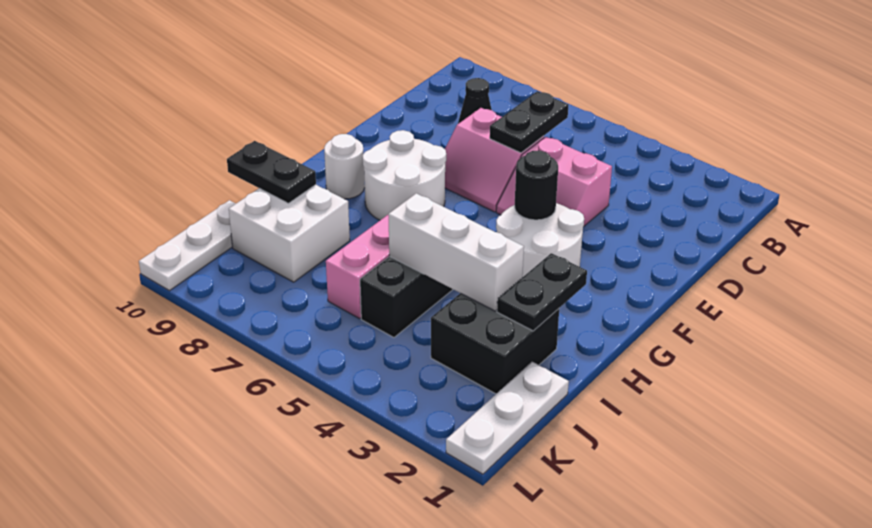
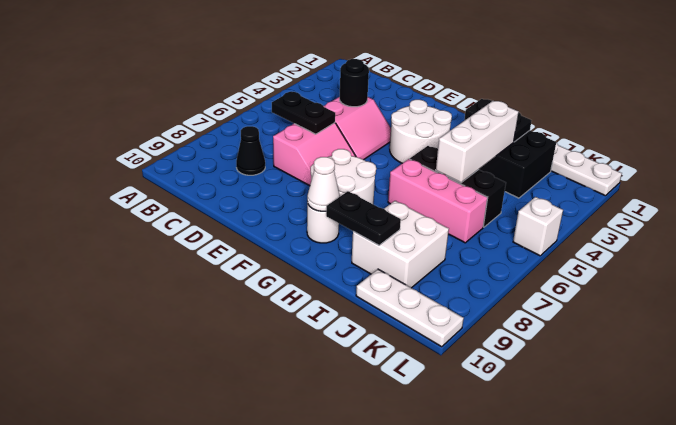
black 1x1 round brick [515,150,558,220] -> black 1x1 round brick moved to [340,59,369,107]
none -> white 1x1 cone [307,157,340,211]
black 1x2 plate [227,141,316,203] -> black 1x2 plate turned to [326,191,401,245]
none -> white 1x1 brick [513,197,563,256]

